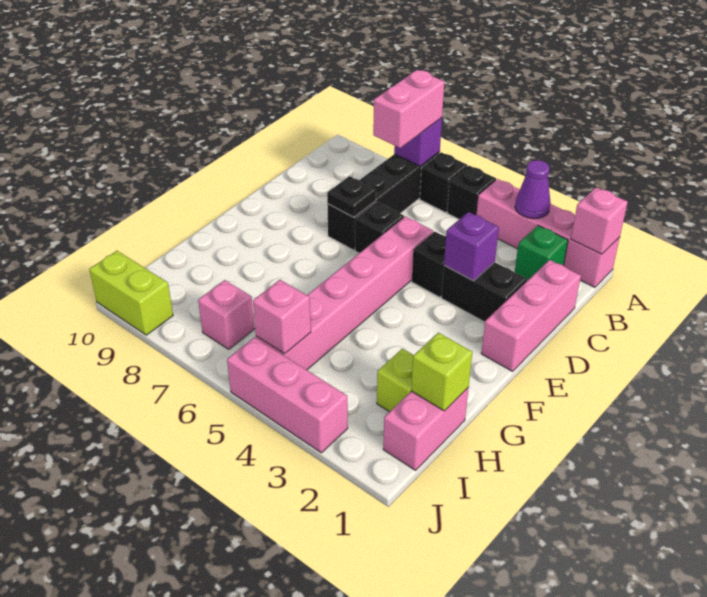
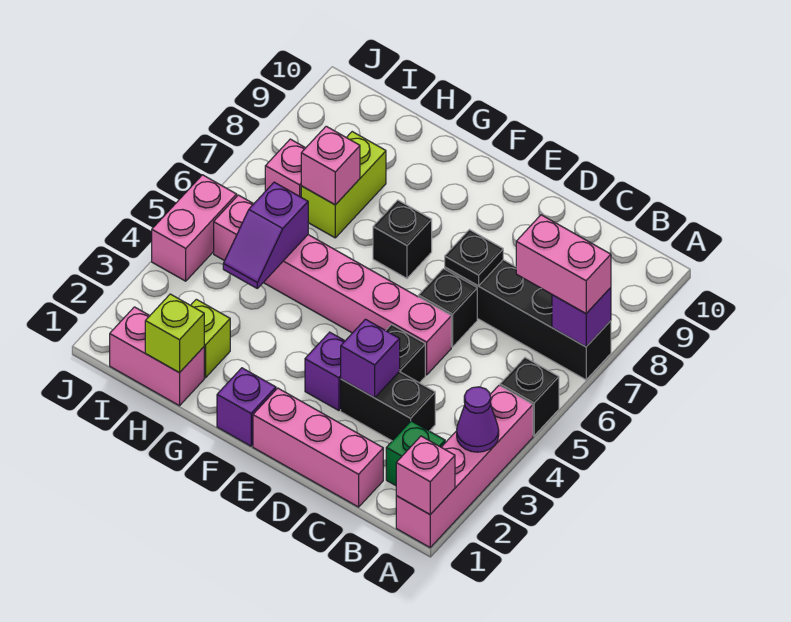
black 1x1 brick [420,152,468,212] -> black 1x1 brick moved to [373,200,432,278]
black 1x2 brick [441,262,527,322] -> black 1x2 brick turned to [341,372,435,441]
none -> purple 1x1 brick [305,332,345,411]
none -> purple 1x1 brick [217,368,276,446]
none -> purple 1x2 slope [223,182,308,288]
pink 1x1 brick [253,280,311,354] -> pink 1x1 brick moved to [301,126,360,205]
pink 1x3 brick [227,337,348,453] -> pink 1x2 brick [152,175,237,281]
lime 1x2 brick [89,251,173,335] -> lime 1x2 brick moved to [301,132,386,238]

